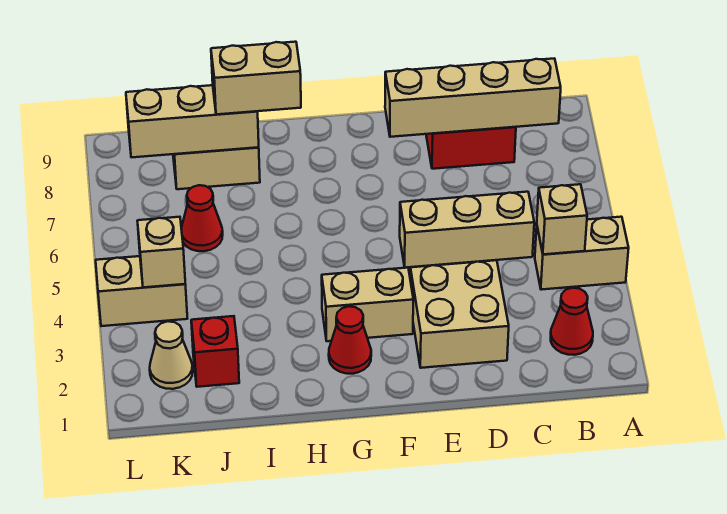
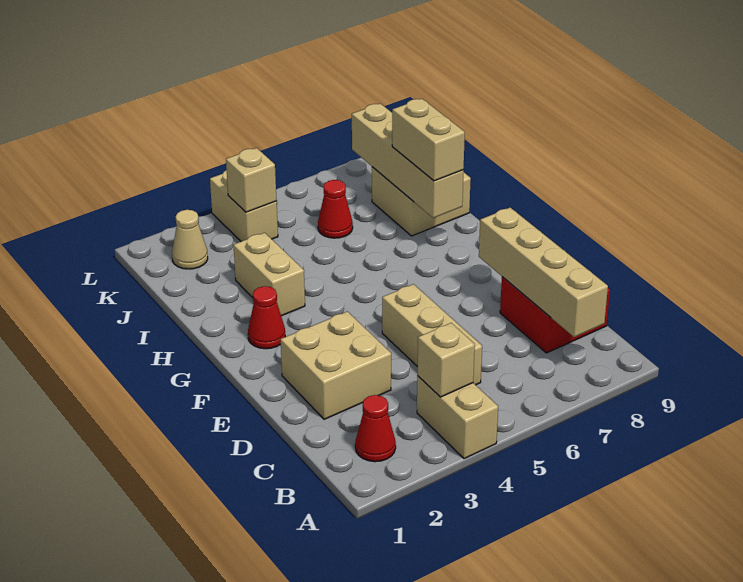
tan 1x2 brick [322,268,413,341] -> tan 1x2 brick moved to [233,233,305,316]
tan 1x3 brick [126,85,259,157] -> tan 1x4 brick [352,103,464,218]
red 1x1 brick [191,316,239,387] -> none

